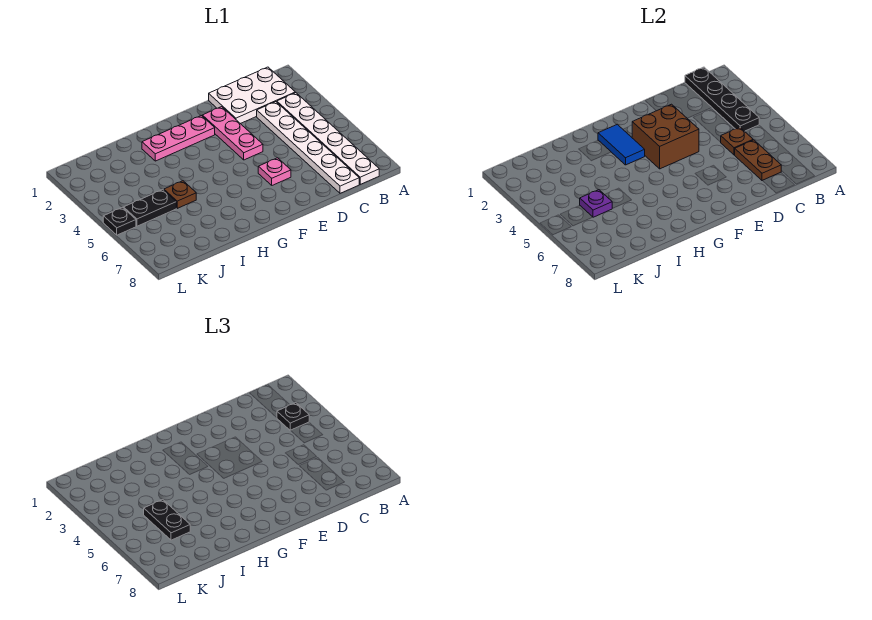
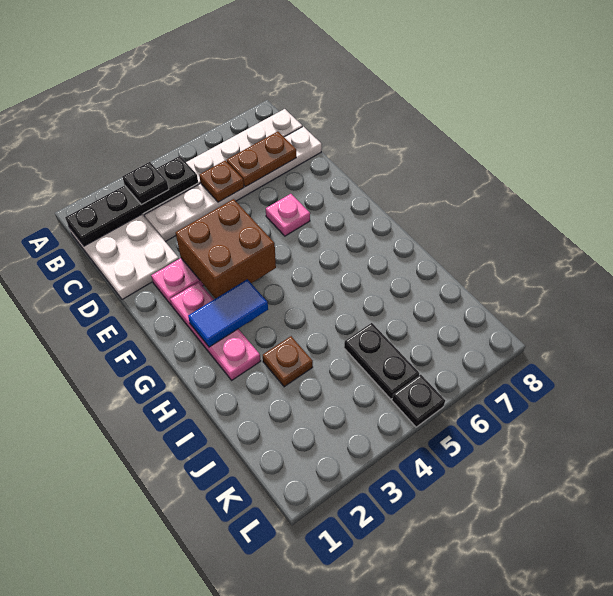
brown 1x1 plate [164,181,196,208] -> brown 1x1 plate moved to [263,336,313,387]
purple 1x1 plate [580,190,612,217] -> none
black 1x2 plate [144,500,190,540] -> none

